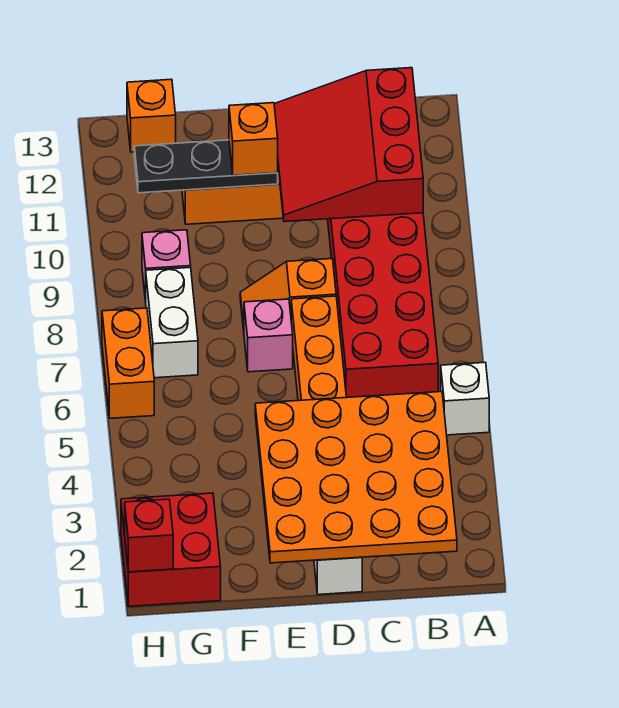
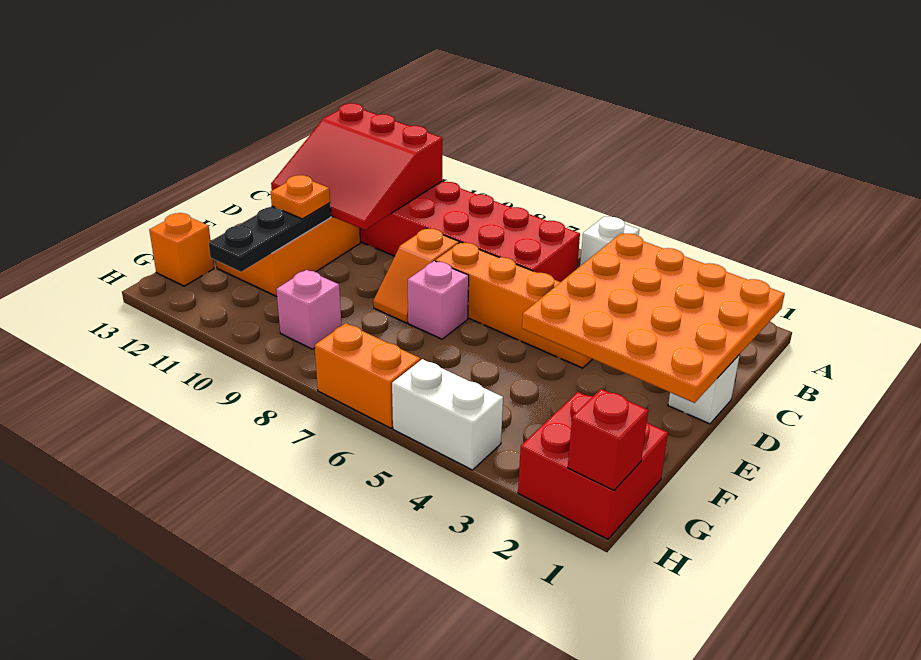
orange 1x1 brick [229,103,278,175] -> orange 1x1 plate [271,175,330,219]
white 1x2 brick [146,267,198,378] -> white 1x2 brick moved to [392,359,503,470]

